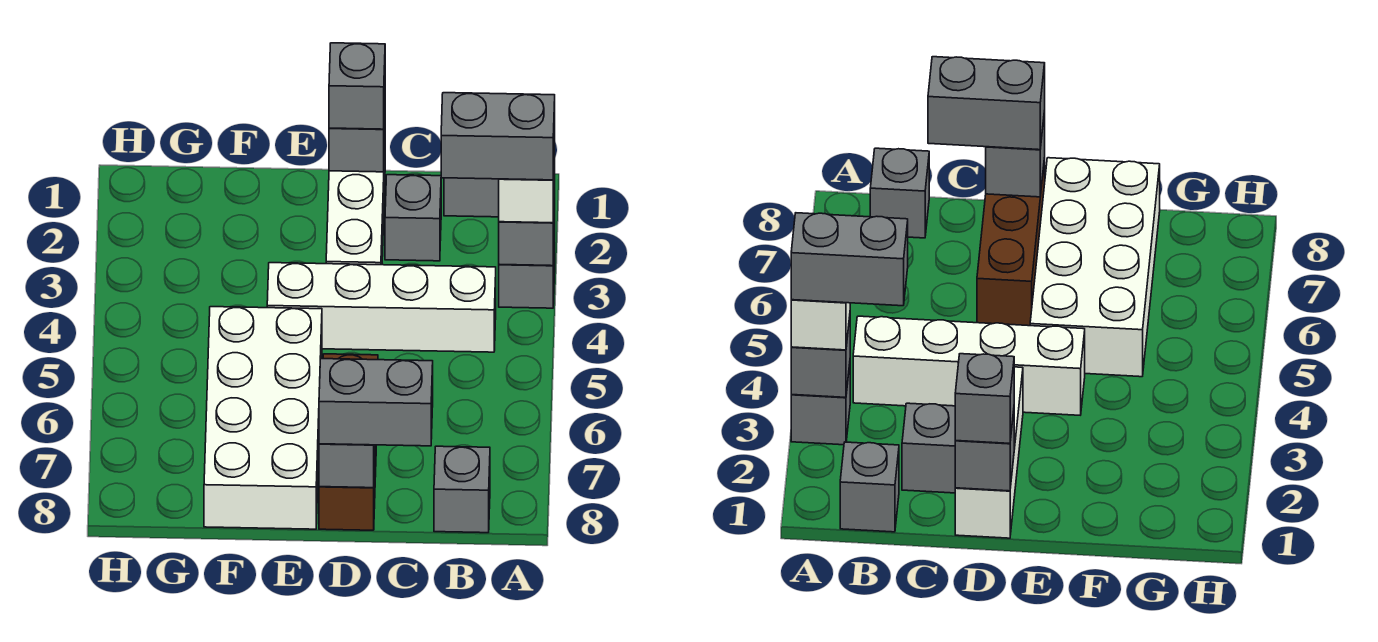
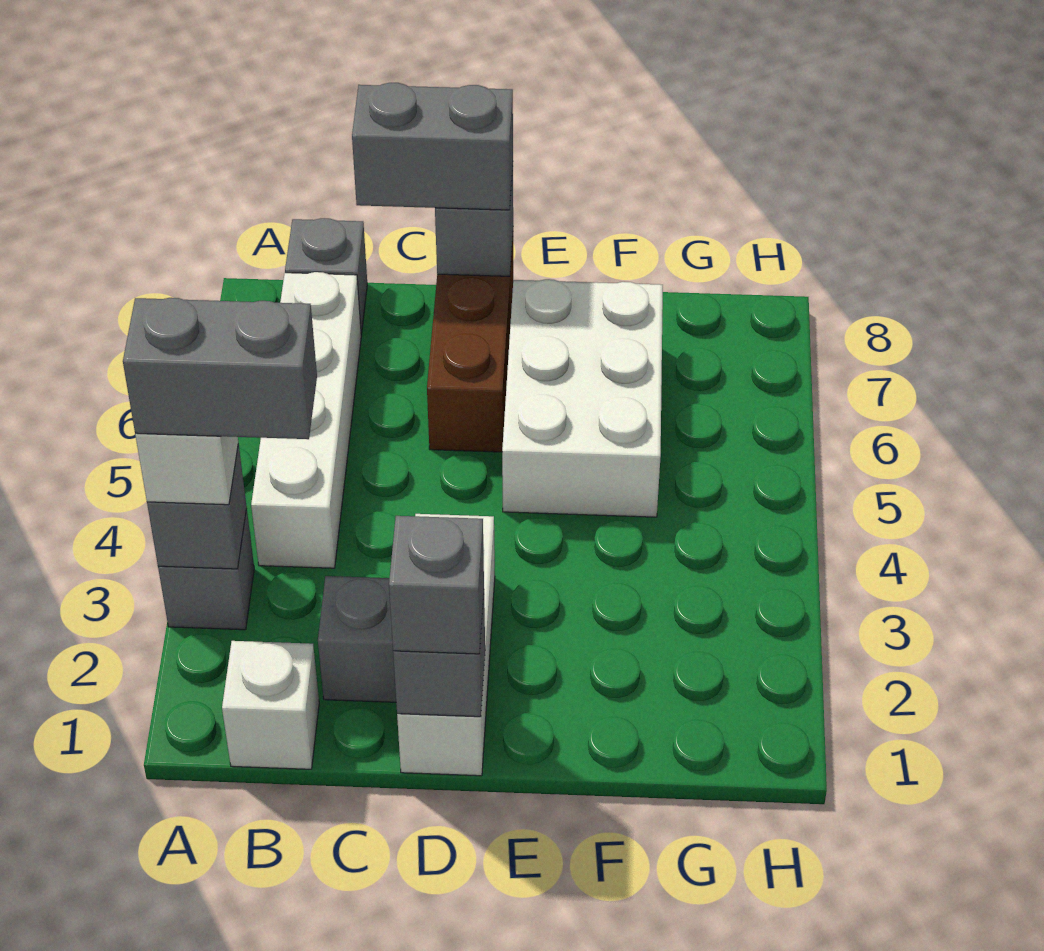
grey 1x1 brick [444,178,499,217] -> white 1x1 brick [222,641,319,769]
white 1x4 brick [267,263,496,352] -> white 1x4 brick turned to [251,272,361,568]
white 2x4 brick [204,307,322,529] -> white 2x3 brick [502,279,663,517]

